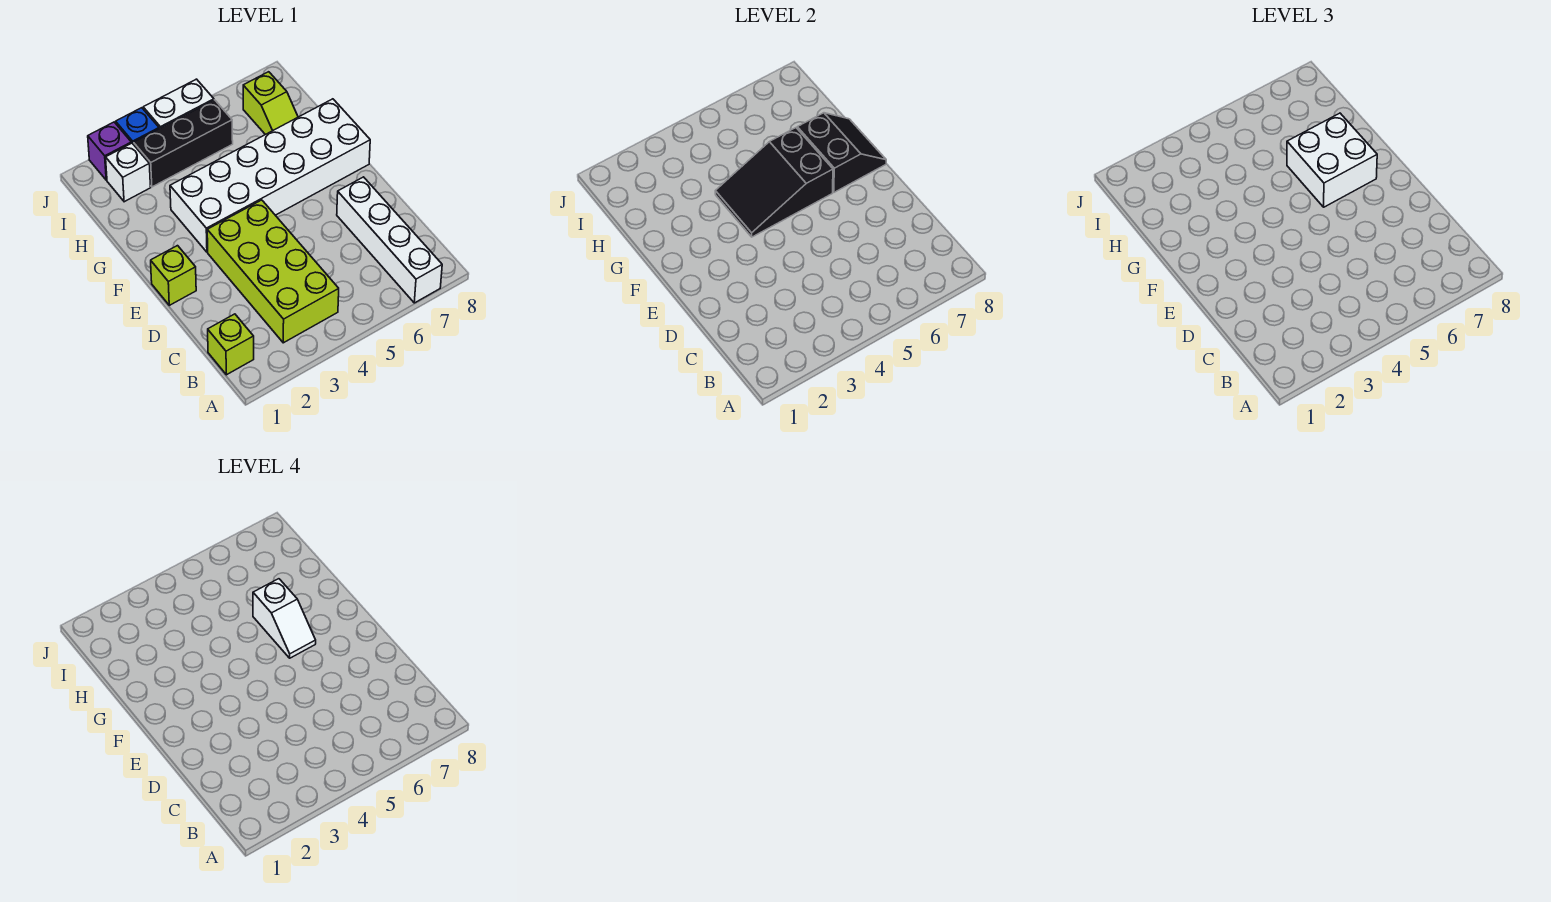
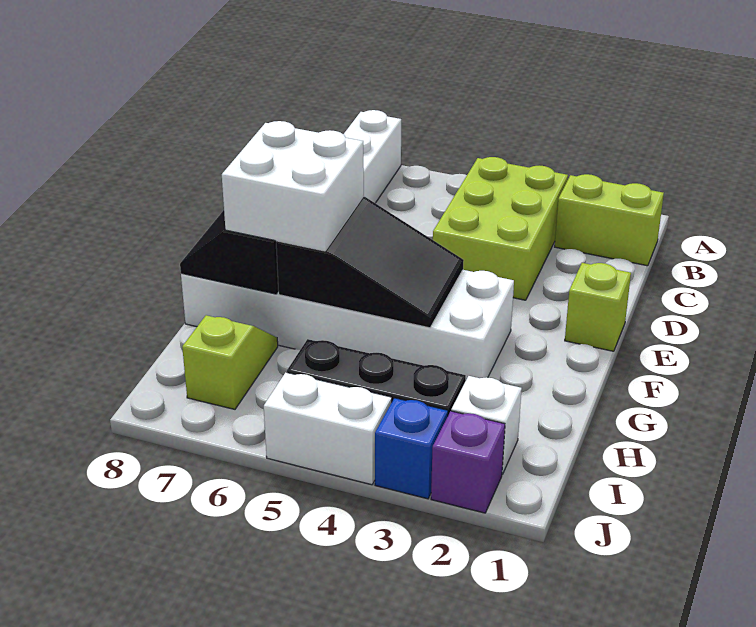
lime 1x1 brick [208,314,254,375] -> lime 1x2 brick [555,174,664,266]
lime 2x4 brick [207,200,339,343] -> lime 2x3 brick [433,157,568,300]
white 1x2 slope [253,579,316,658] -> none

